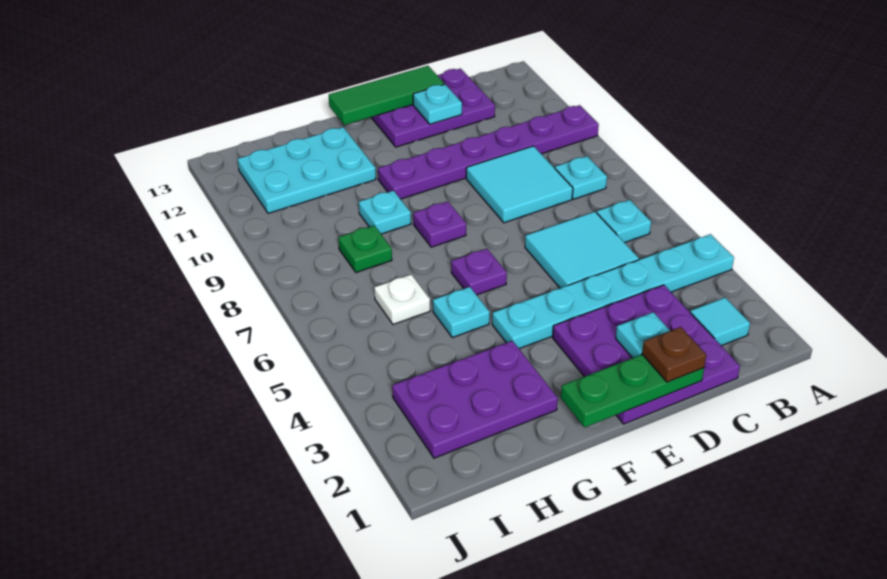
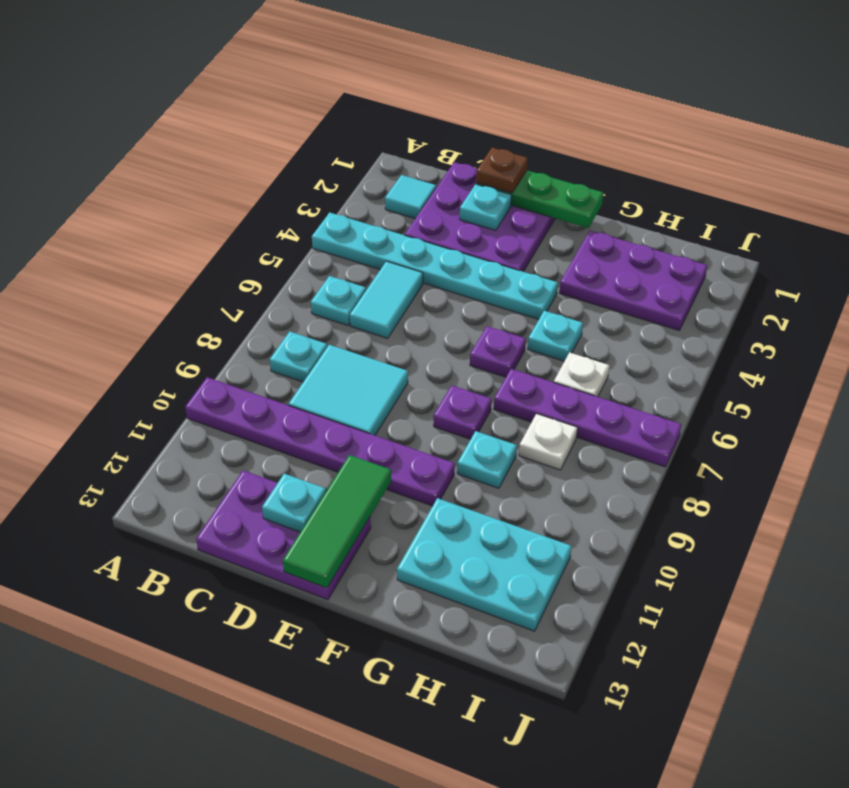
cyan 2x2 tile [525,212,639,288] -> cyan 1x2 tile [350,261,423,338]
green 1x3 tile [329,66,444,125] -> green 1x3 tile turned to [283,455,391,588]
none -> purple 1x4 plate [494,369,682,467]
green 1x1 plate [338,226,392,273] -> white 1x1 plate [519,414,578,470]

